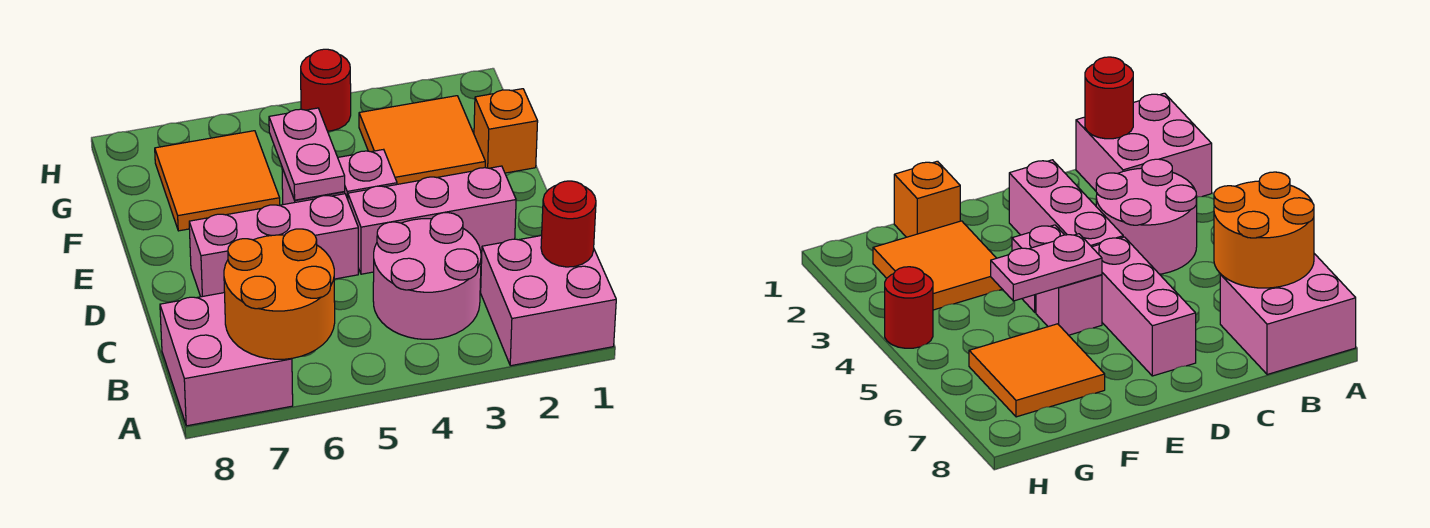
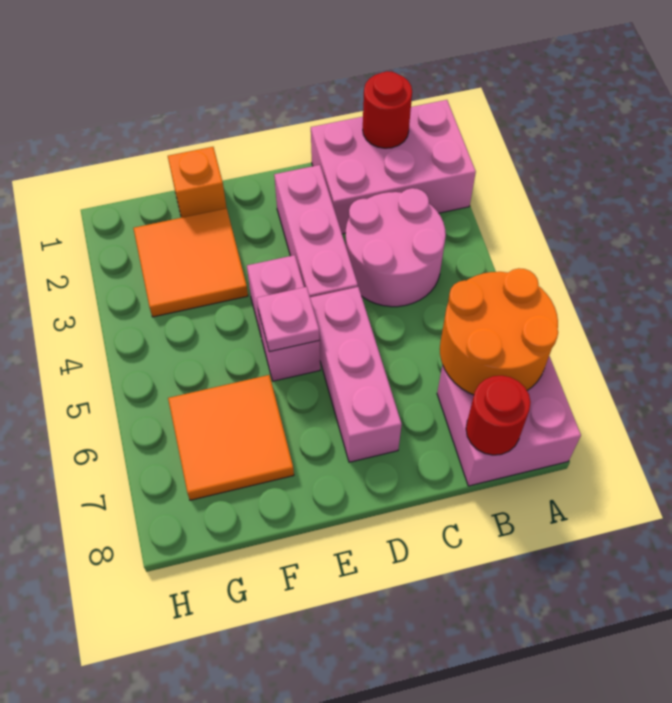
pink 2x2 brick [481,236,616,366] -> pink 2x3 brick [311,100,476,234]
pink 1x2 plate [269,108,345,200] -> pink 1x1 plate [257,287,319,352]
red 1x1 round brick [301,49,351,131] -> red 1x1 round brick moved to [466,375,531,455]

